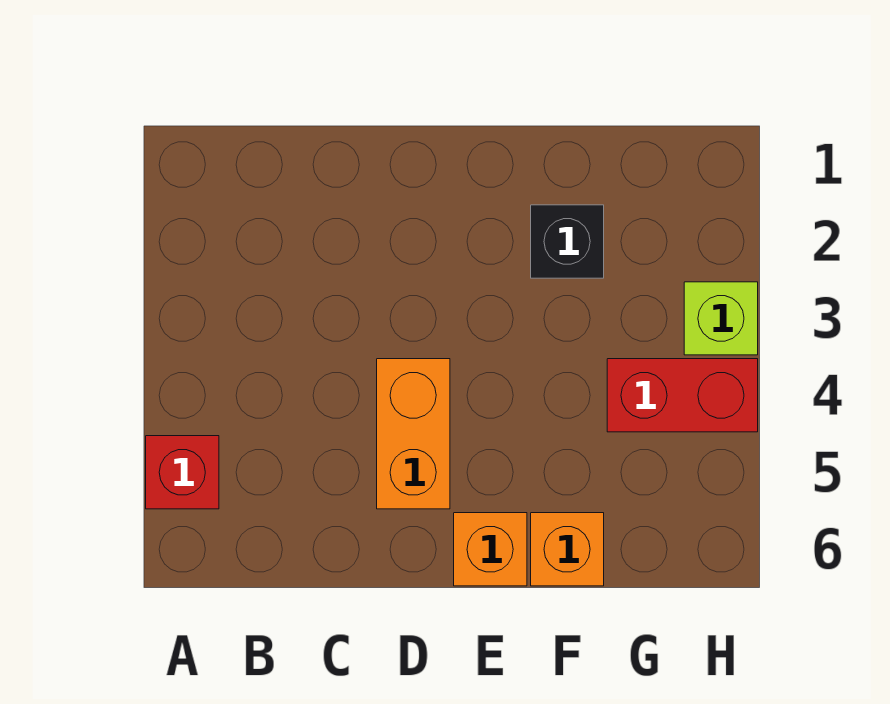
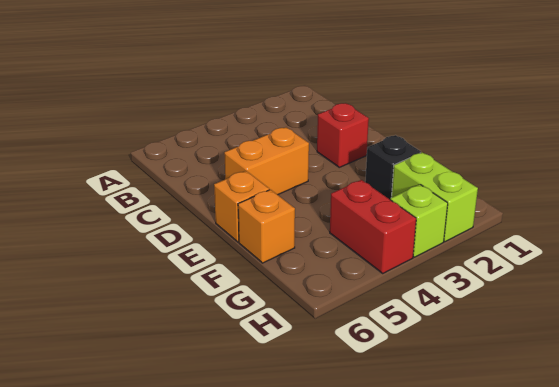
red 1x1 brick [146,436,219,509] -> red 1x1 brick moved to [317,103,369,167]
none -> lime 1x2 brick [392,152,478,242]

